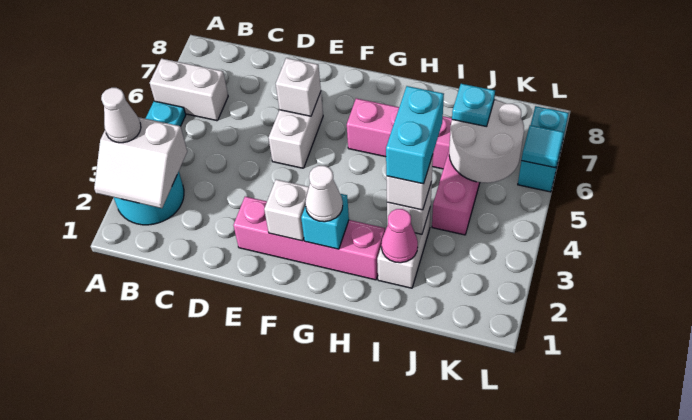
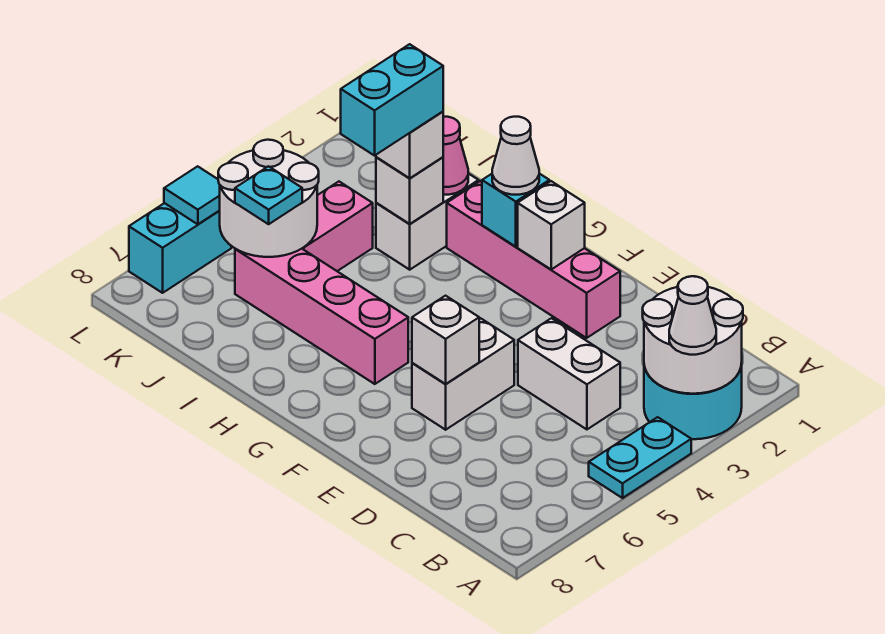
white 2x2 slope [94,117,187,208] -> white 2x2 round brick [642,287,743,394]
white 1x2 brick [150,59,228,121] -> white 1x2 brick moved to [518,318,620,429]

